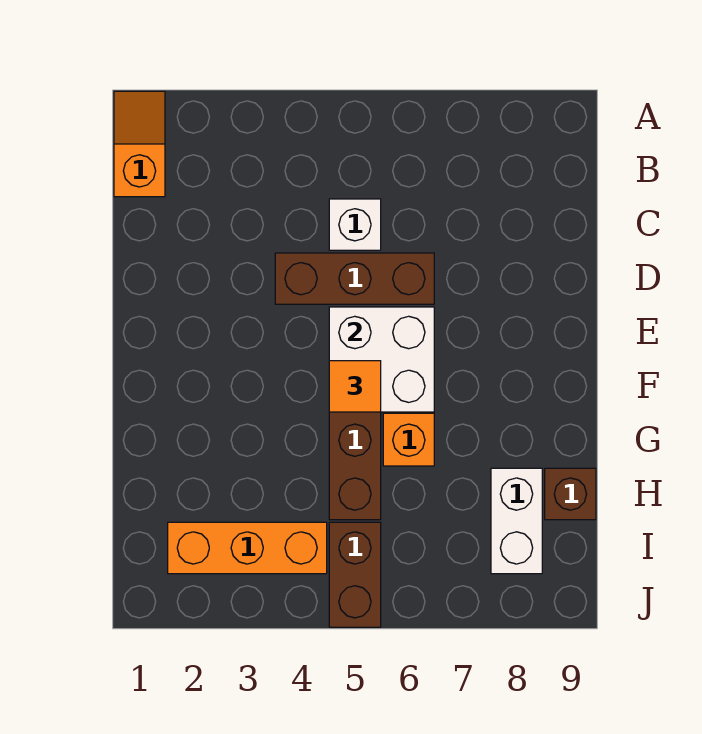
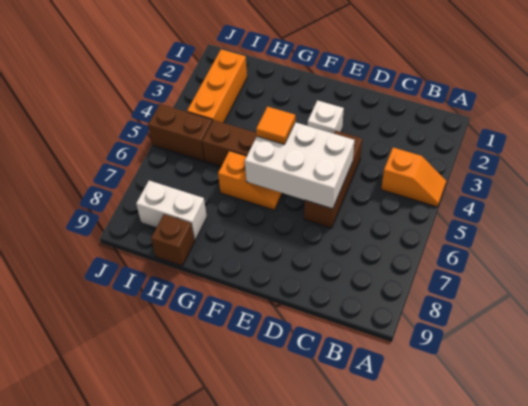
orange 1x2 slope [114,91,165,197] -> orange 1x2 slope moved to [381,148,446,207]
white 1x1 brick [329,199,381,250] -> white 1x1 brick moved to [308,100,344,134]
white 2x2 brick [329,307,434,412] -> white 2x3 brick [245,122,354,209]

